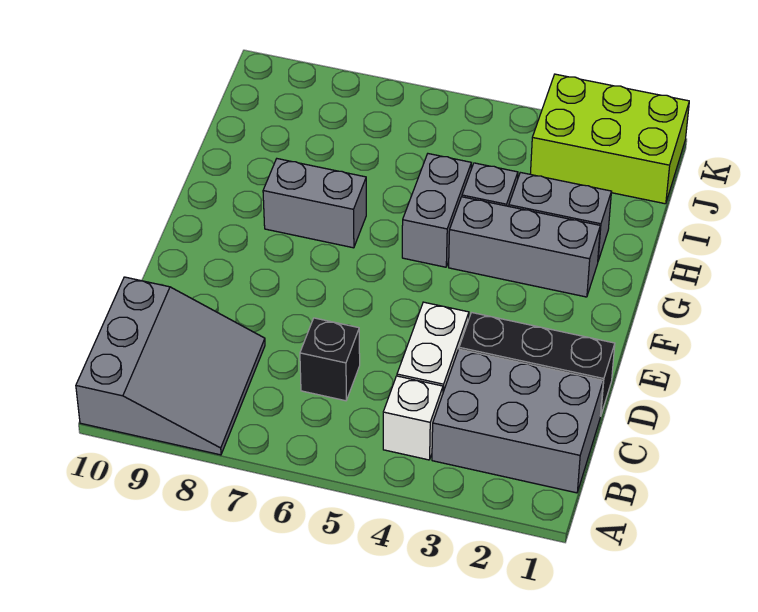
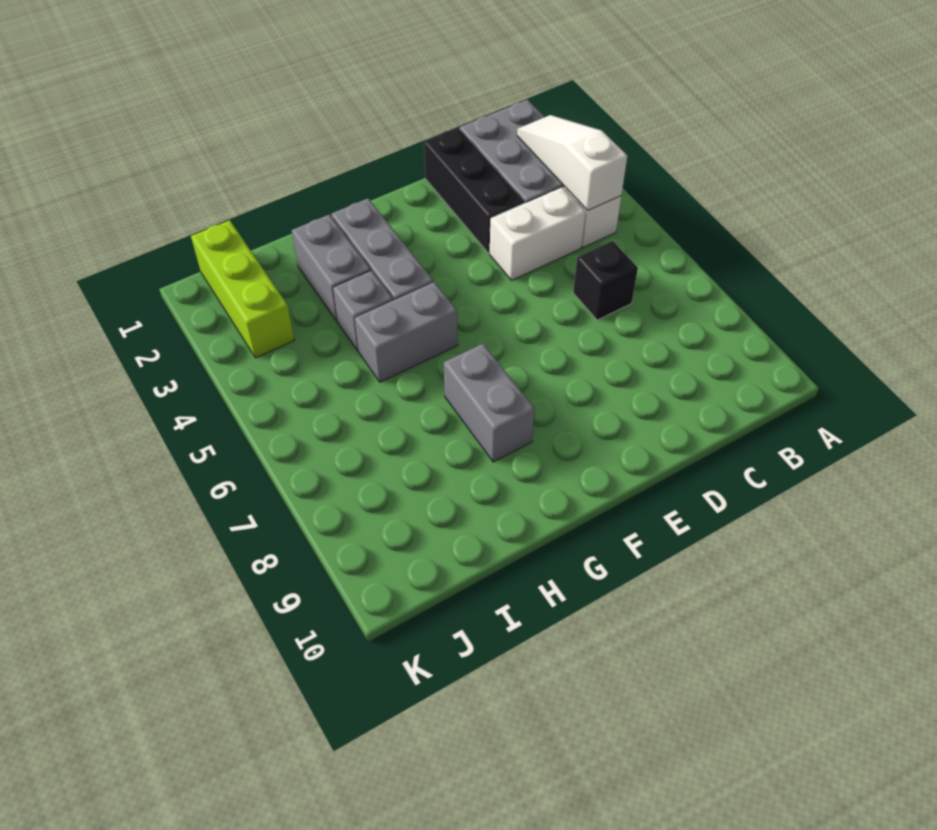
grey 3x3 slope [76,277,265,455] -> none
none -> white 1x3 slope [517,115,627,211]
lime 2x3 brick [531,74,689,204] -> lime 1x3 brick [191,220,294,358]

